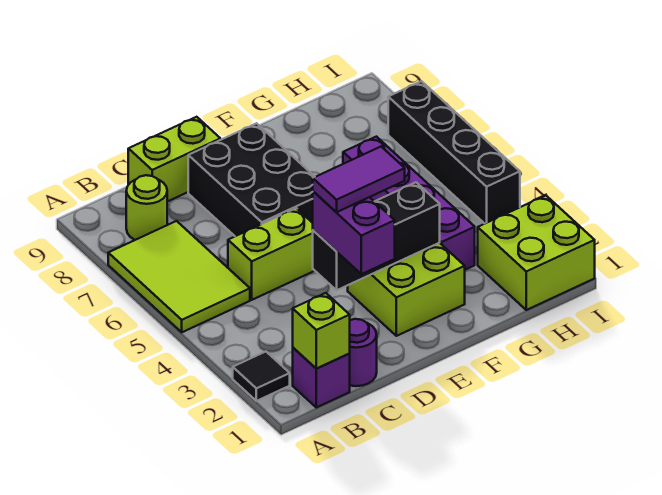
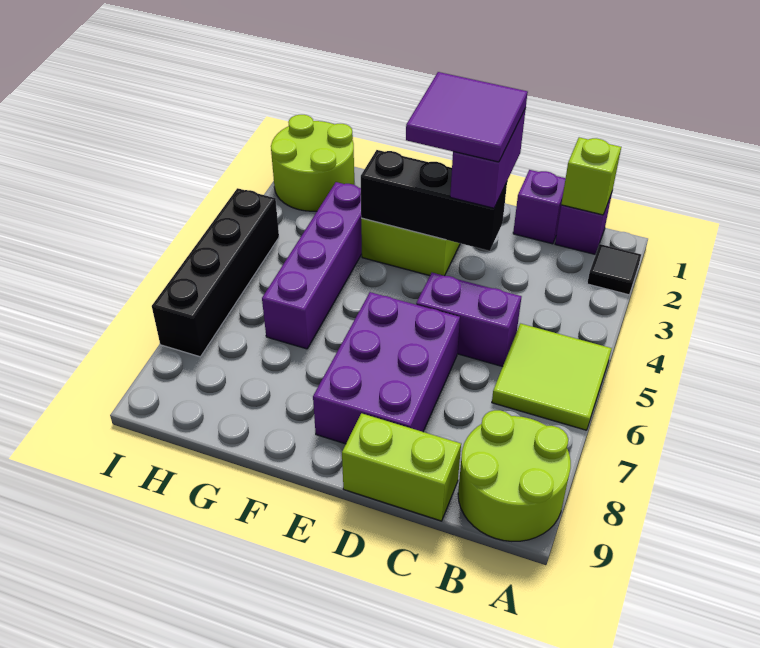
lime 2x3 tile [108,221,250,332] -> lime 2x2 tile [492,323,612,430]
lime 1x1 round brick [126,175,167,240] -> lime 2x2 round brick [458,410,571,541]
purple 1x1 round brick [349,319,377,386] -> purple 1x1 brick [513,170,566,244]
lime 1x2 brick [228,208,315,300] -> purple 1x2 brick [416,273,522,367]
purple 1x2 tile [313,147,405,212] -> purple 2x2 tile [406,72,528,162]
black 2x3 brick [188,123,315,236] -> purple 2x3 brick [313,292,460,444]
lime 2x2 brick [478,196,595,310] -> lime 2x2 round brick [271,115,354,211]

